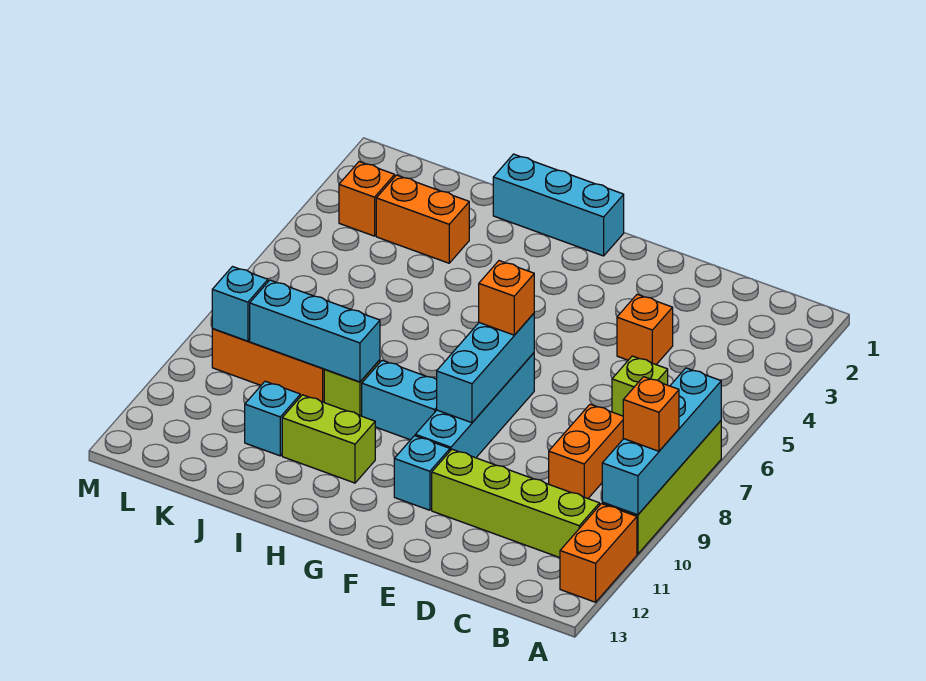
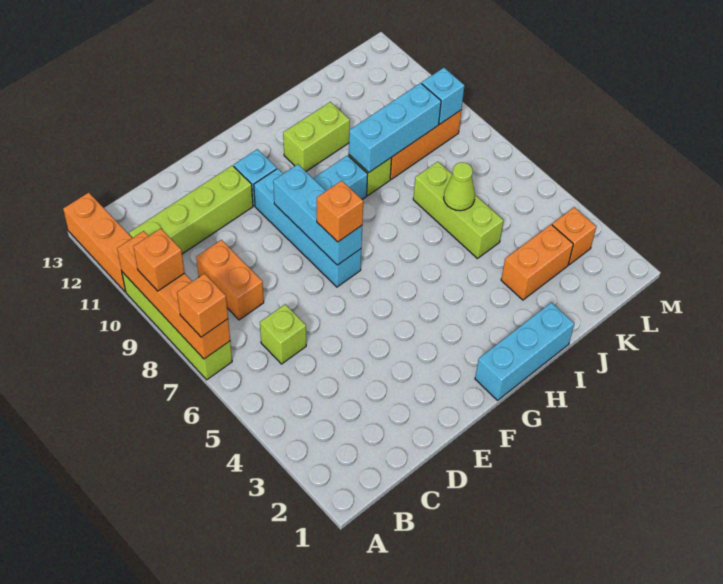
cyan 1x4 brick [602,368,721,515] -> orange 1x4 brick [117,231,230,359]
orange 1x2 brick [560,504,637,602] -> orange 1x3 brick [63,192,132,292]
orange 1x1 brick [617,294,673,365] -> orange 1x1 brick moved to [177,274,228,337]
none -> lime 1x3 brick [413,162,504,258]
none -> lime 1x1 cone [444,162,475,211]
cyan 1x1 brick [245,381,300,456] -> none

